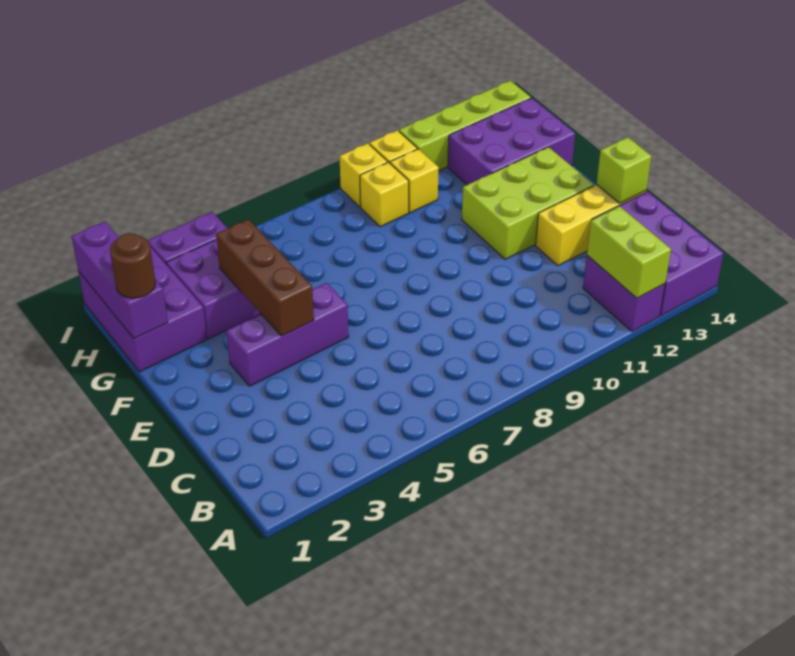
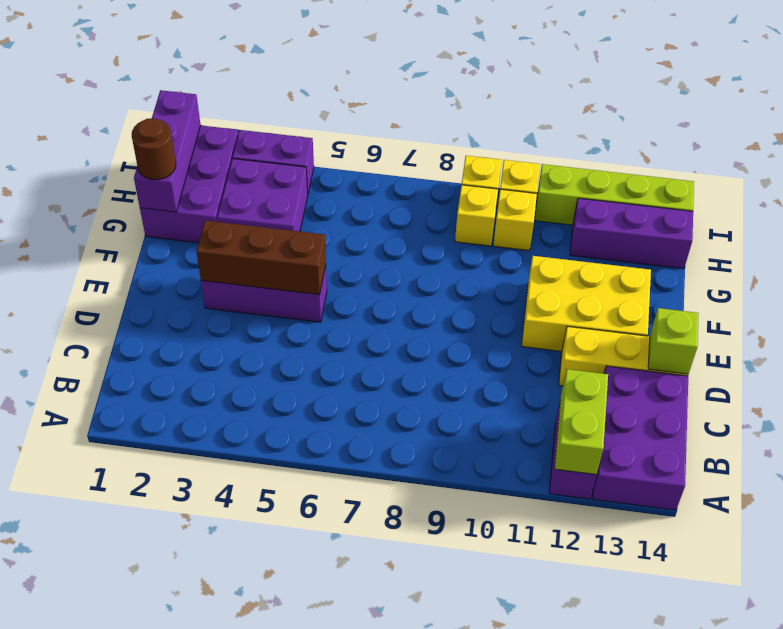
brown 1x3 brick [216,219,314,336] -> brown 1x3 brick turned to [197,220,326,295]
lime 2x3 brick [462,147,594,259] -> yellow 2x3 brick [522,256,651,351]
purple 2x3 brick [448,98,575,185] -> purple 1x3 brick [570,198,693,269]

